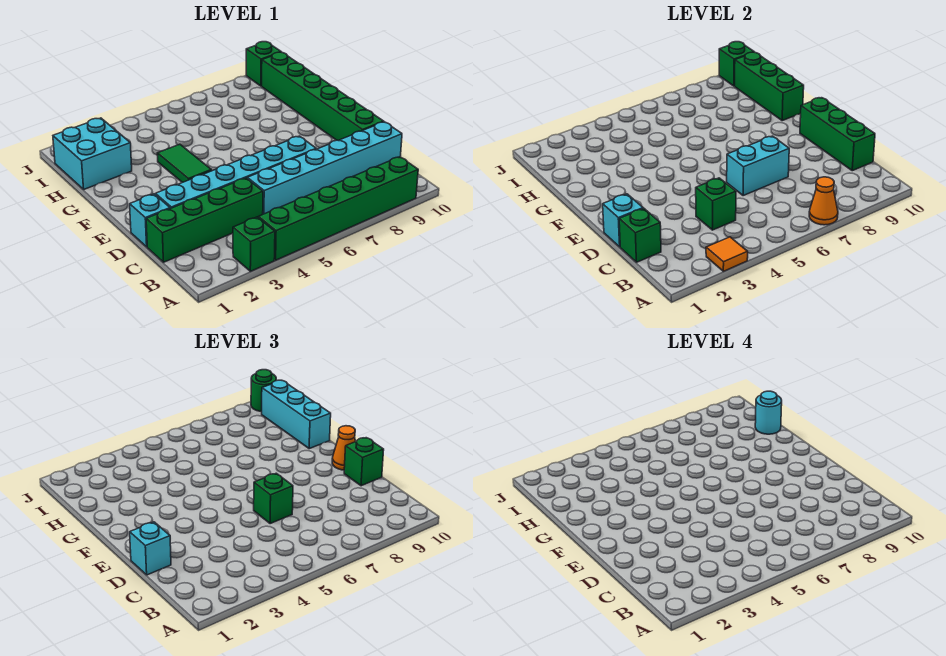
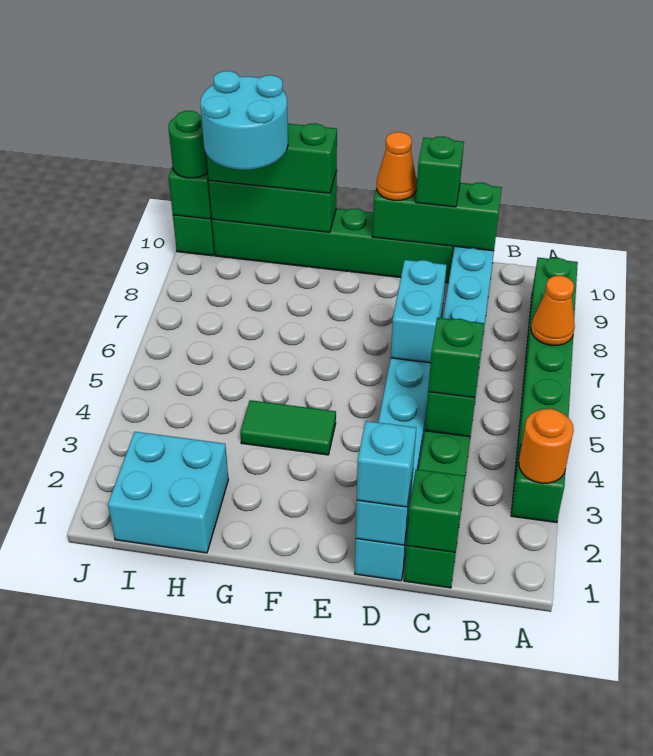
orange 1x1 tile [706,237,748,271] -> orange 1x1 round brick [519,409,574,483]
green 1x1 brick [254,473,293,524] -> green 1x1 brick moved to [428,318,484,398]
cyan 1x3 brick [262,380,331,449] -> green 1x3 brick [207,123,337,193]
cyan 1x1 round brick [755,391,782,434] -> cyan 2x2 round brick [200,71,288,170]

